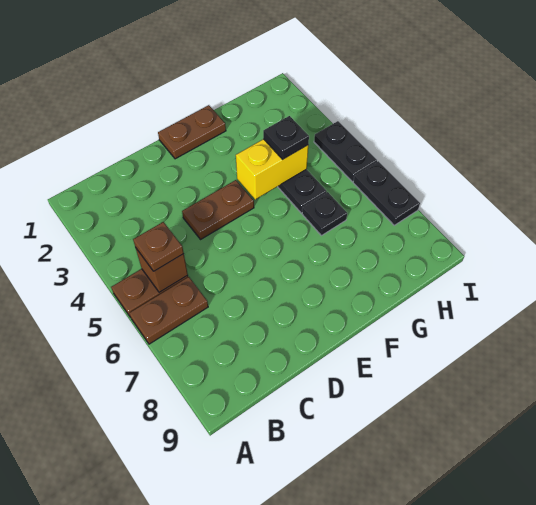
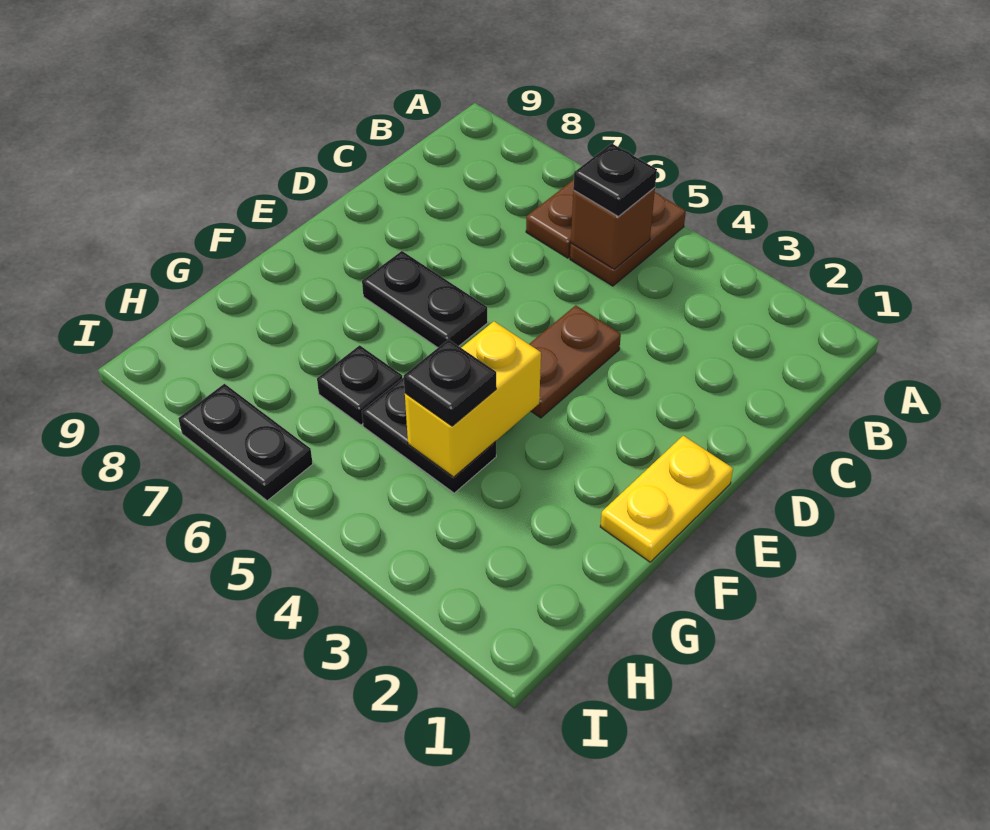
brown 1x1 plate [133,222,184,271] -> black 1x1 plate [573,143,657,216]
brown 1x2 plate [158,105,226,159] -> yellow 1x2 plate [600,436,733,562]
black 1x2 plate [314,121,377,182] -> black 1x2 plate moved to [362,251,488,348]

